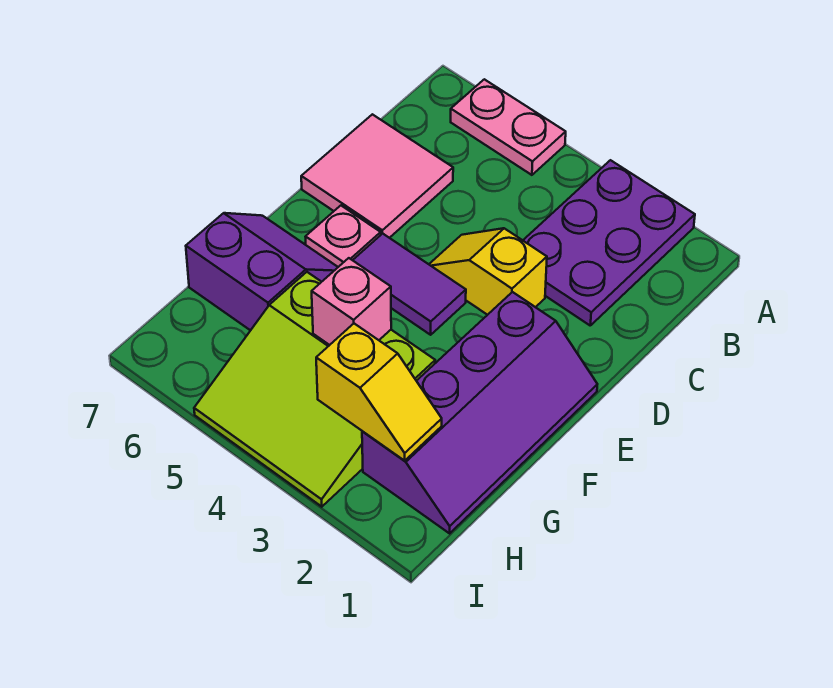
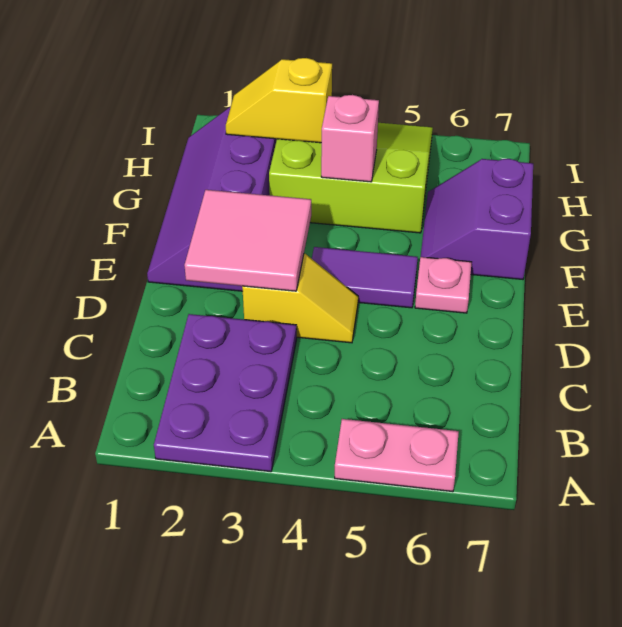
pink 2x2 tile [301,114,453,238] -> pink 2x2 tile moved to [184,190,311,291]
purple 2x2 slope [186,213,338,331] -> purple 2x2 slope turned to [421,159,533,279]

